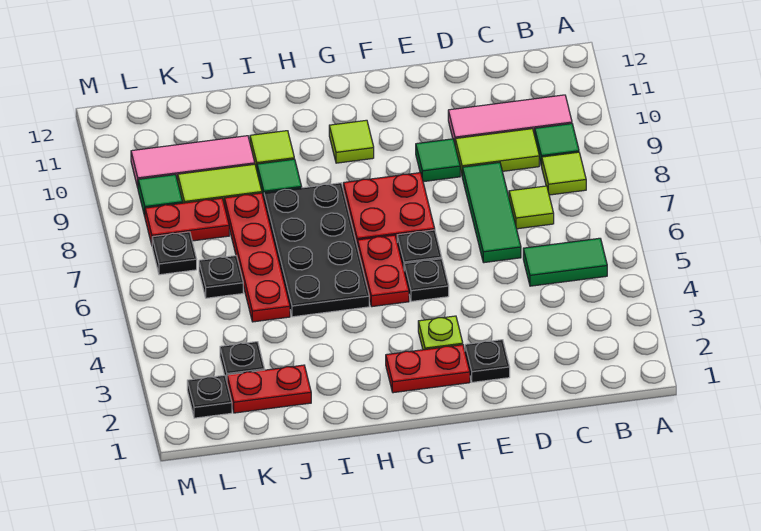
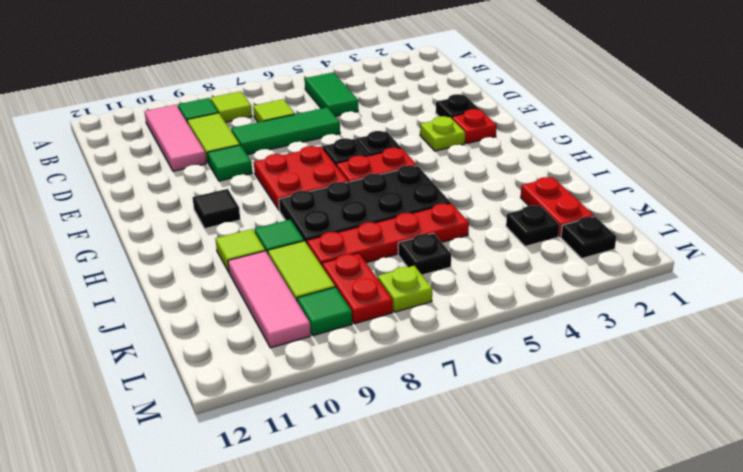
red 1x2 plate [386,345,470,393] -> red 1x1 plate [452,109,497,144]
lime 1x1 tile [329,120,374,163] -> black 1x1 tile [193,189,240,229]
black 1x1 plate [152,232,197,275] -> lime 1x1 plate [378,266,432,312]

